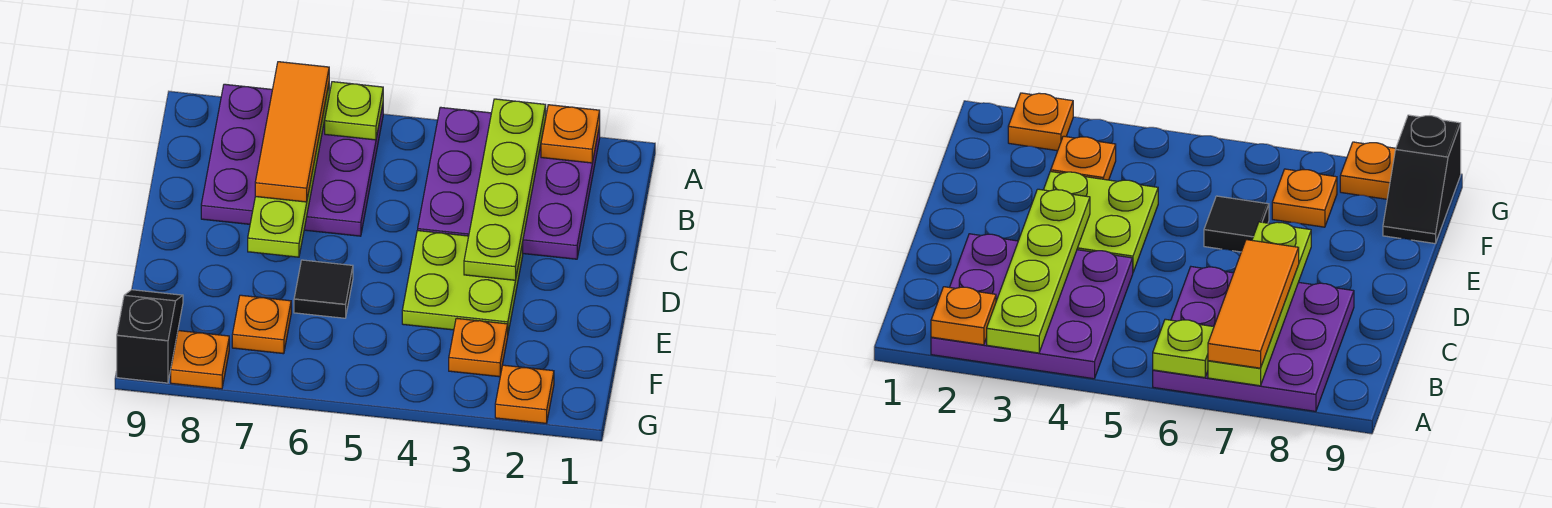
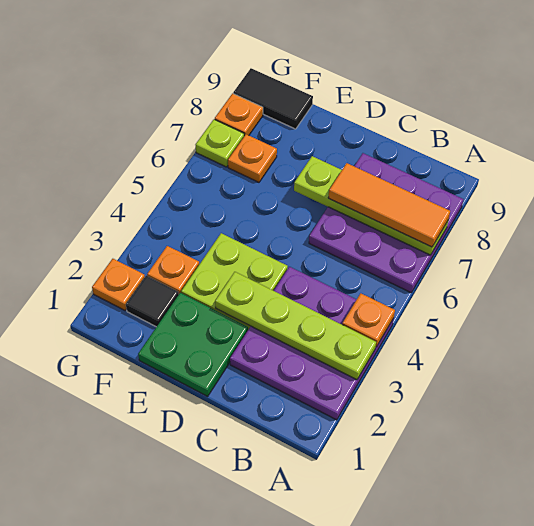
orange 1x1 plate [541,105,600,163] -> orange 1x1 plate moved to [342,293,395,347]
lime 1x1 plate [325,82,383,140] -> lime 1x1 plate moved to [196,119,244,167]
none -> green 2x2 plate [138,293,248,396]
black 1x1 tile [294,260,353,318] -> black 1x1 tile moved to [126,276,179,327]
black 1x2 slope [117,290,183,383] -> black 1x2 tile [233,68,313,129]

